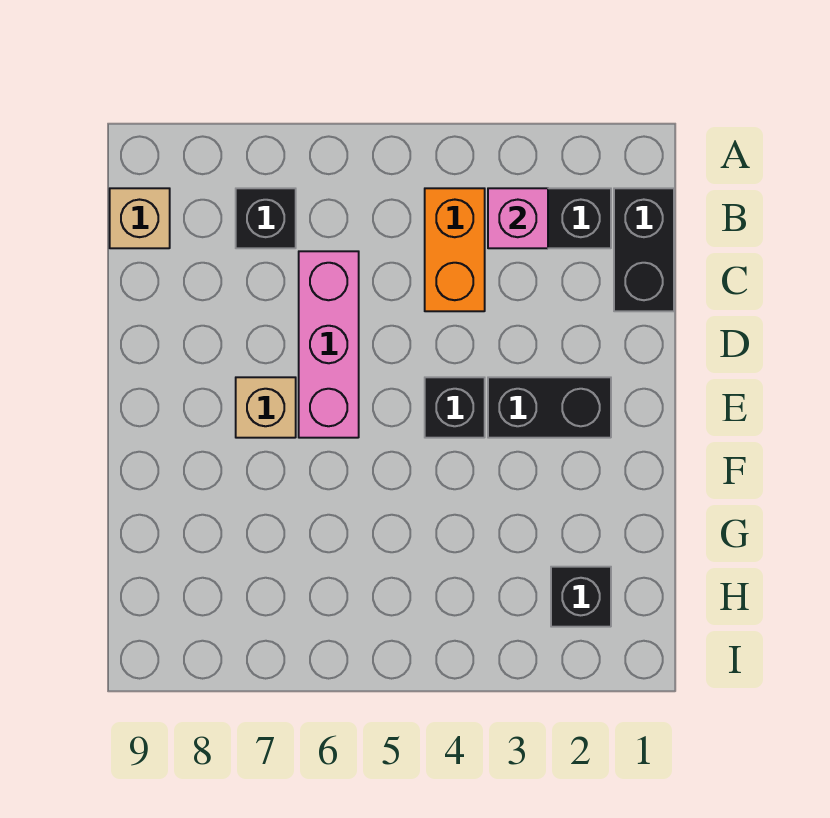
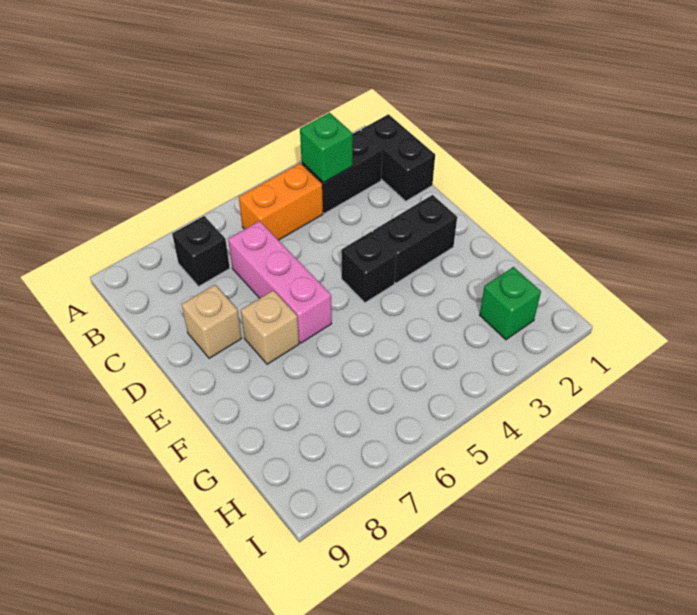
pink 1x1 brick [488,188,548,248] -> green 1x1 brick [300,113,353,183]
orange 1x2 brick [425,188,485,311] -> orange 1x2 brick turned to [239,163,323,240]
tan 1x1 brick [110,188,170,248] -> tan 1x1 brick moved to [182,285,242,358]
black 1x1 brick [551,567,611,627] -> green 1x1 brick [480,267,541,340]

